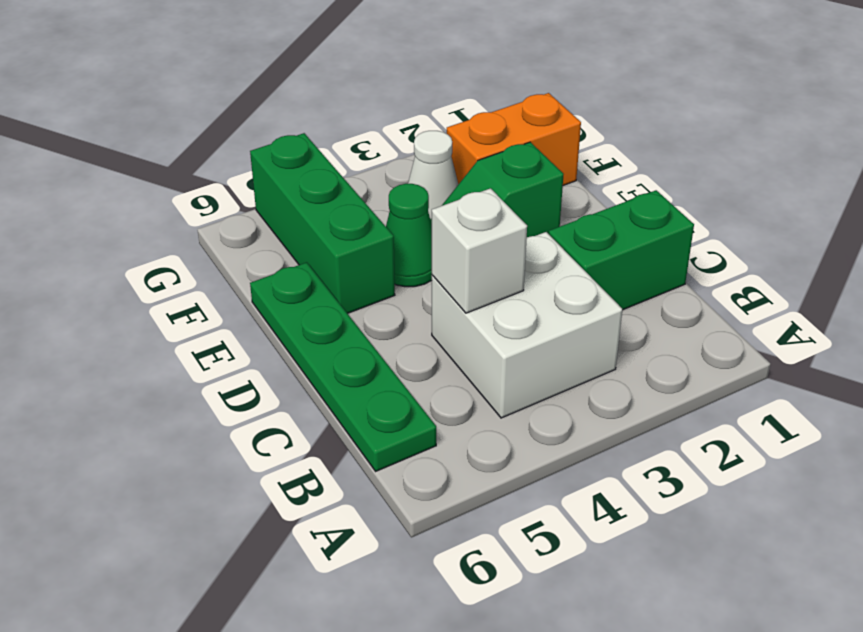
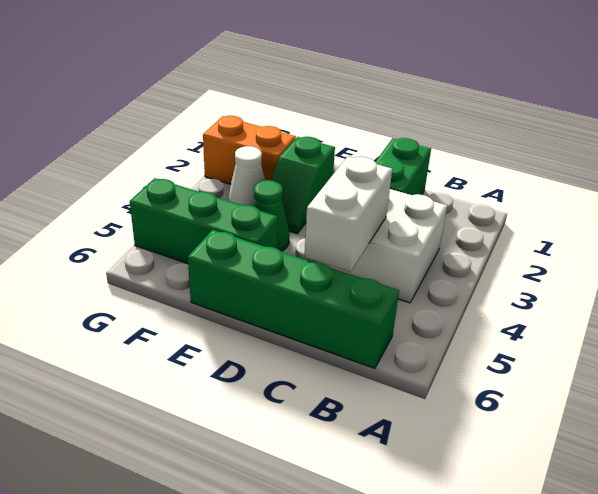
green 1x4 plate [250,262,436,471] -> green 1x4 brick [188,230,399,368]
white 1x1 brick [432,188,527,313] -> white 1x2 brick [305,156,392,272]
orange 1x2 brick [447,93,581,185] -> orange 1x2 brick turned to [203,116,296,184]

